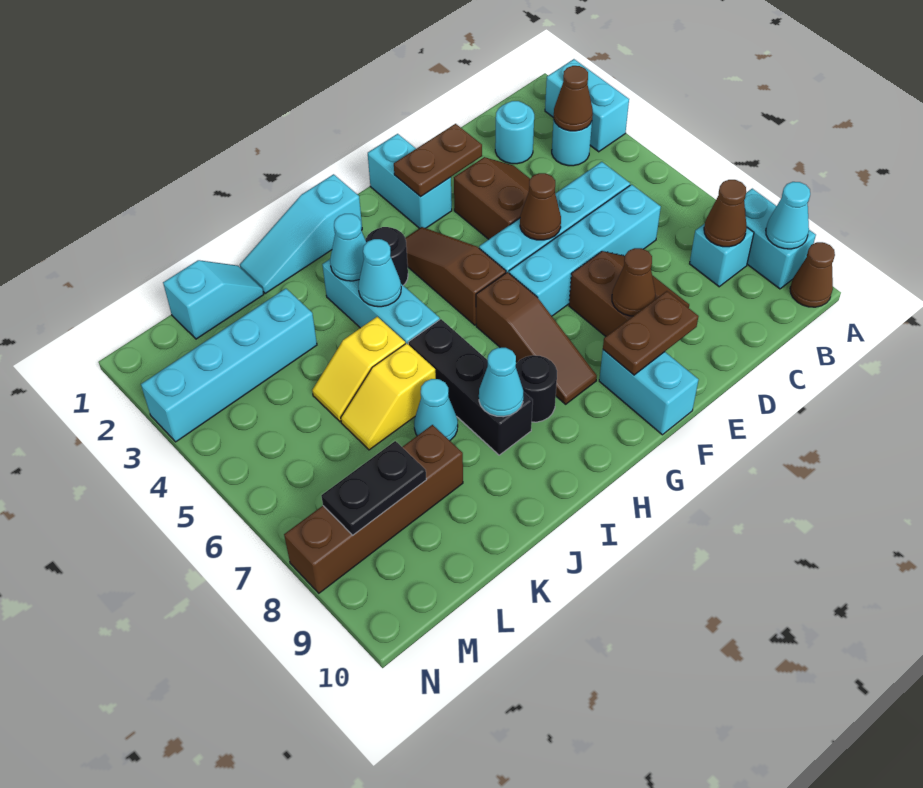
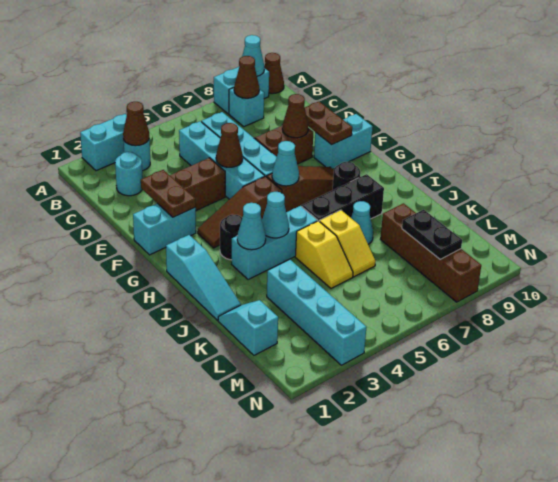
cyan 1x1 cone [479,348,524,417] -> cyan 1x1 cone moved to [272,141,299,186]

